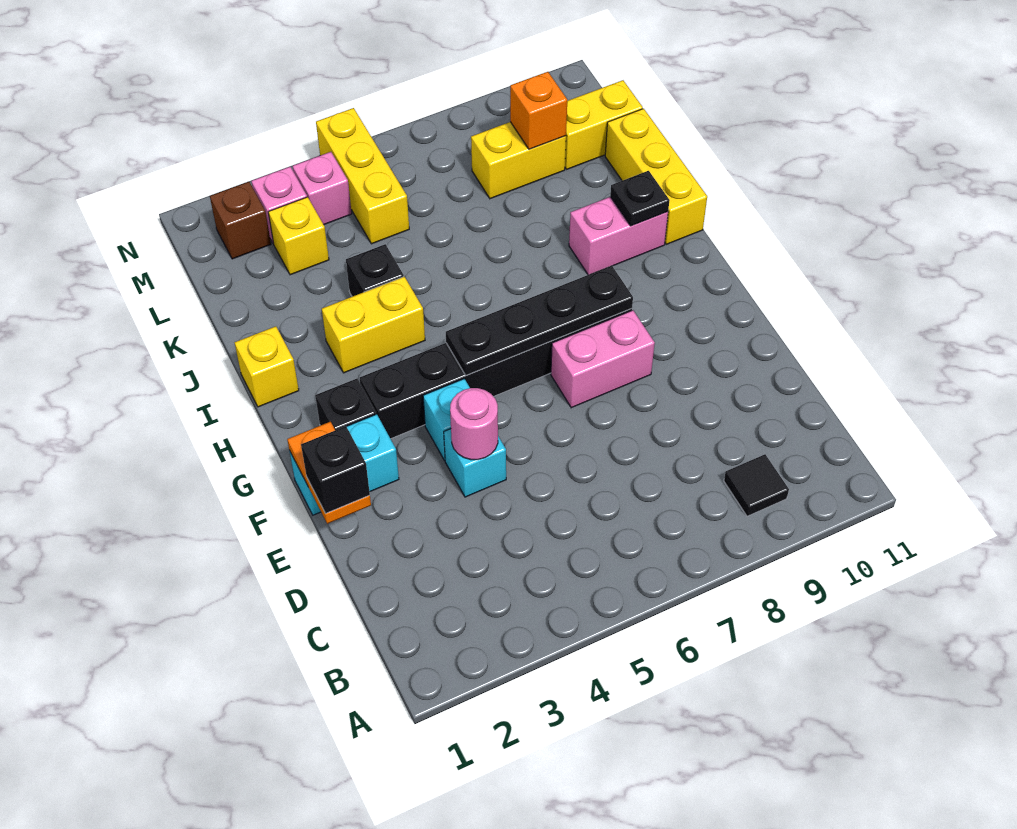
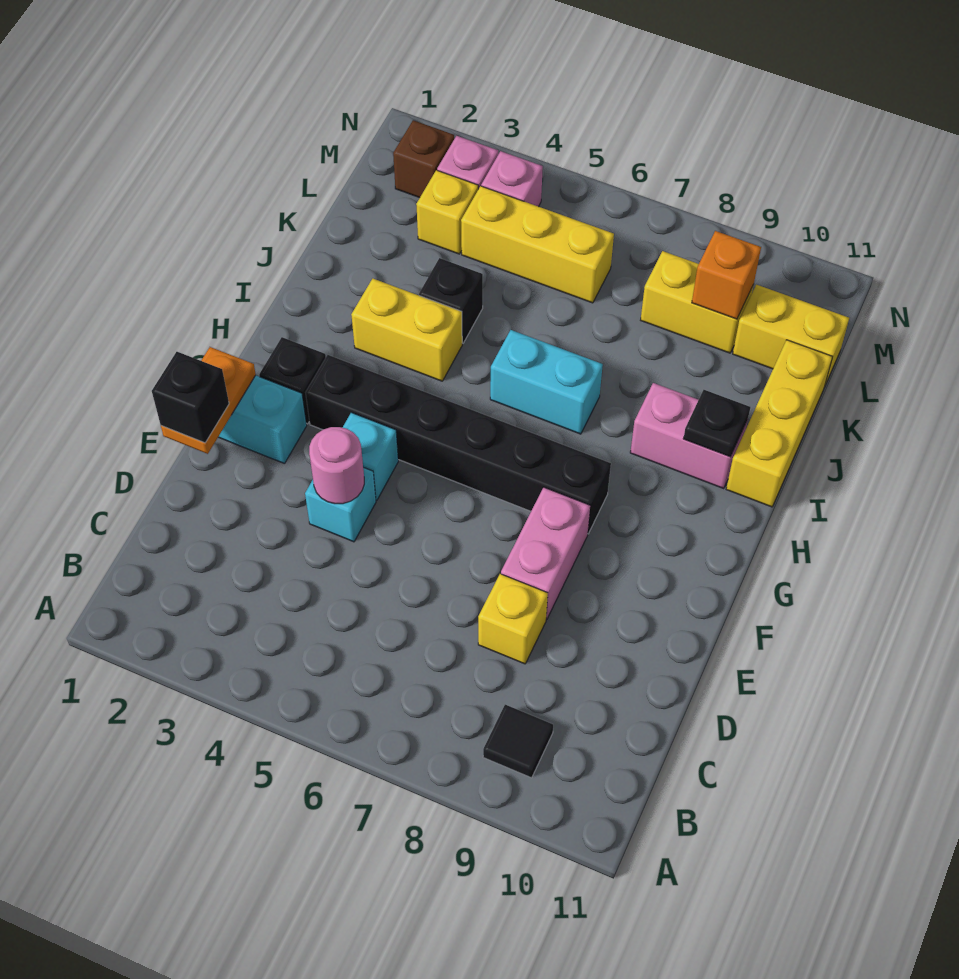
pink 1x2 brick [551,310,655,408] -> pink 1x2 brick turned to [501,487,590,620]
black 1x4 plate [446,266,633,375] -> none
yellow 1x1 brick [234,326,299,407] -> yellow 1x1 brick moved to [478,574,548,664]
none -> cyan 1x2 brick [490,330,603,434]
yellow 1x3 brick [316,108,409,244] -> yellow 1x3 brick turned to [461,186,614,303]

